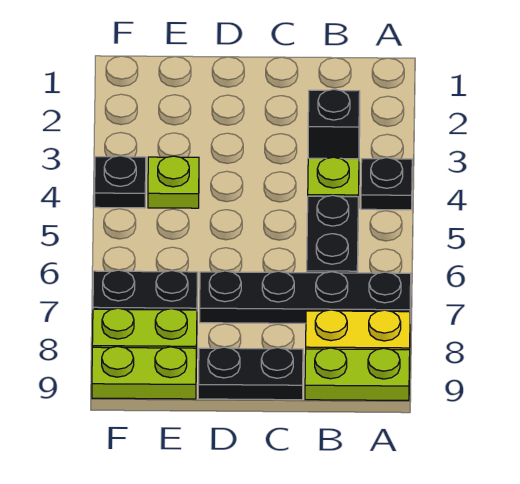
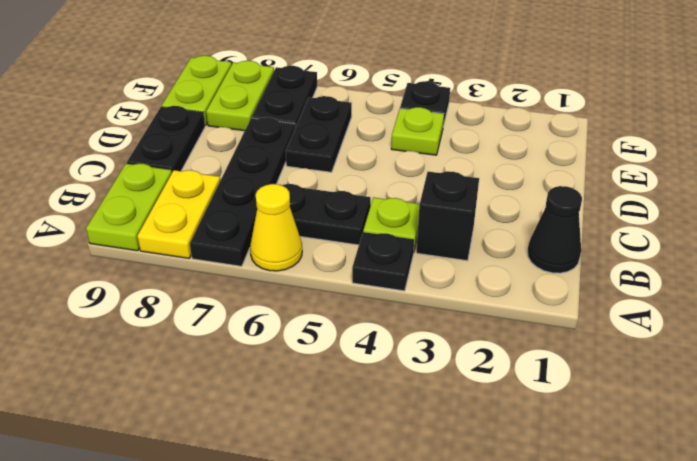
none -> yellow 1x1 cone [250,184,302,271]
none -> black 1x1 cone [527,186,582,273]
none -> black 1x2 plate [286,96,352,172]

